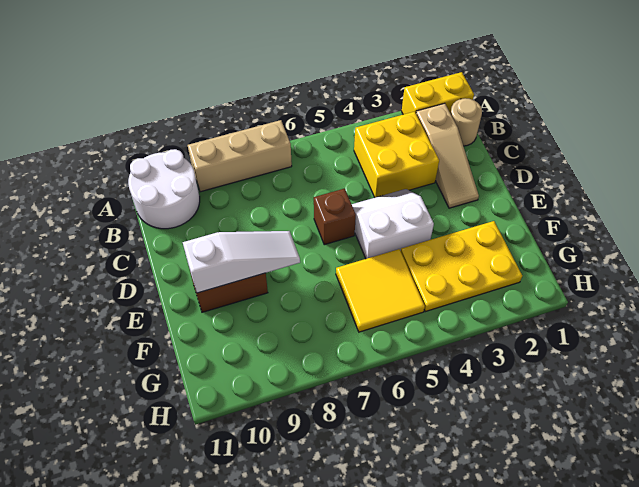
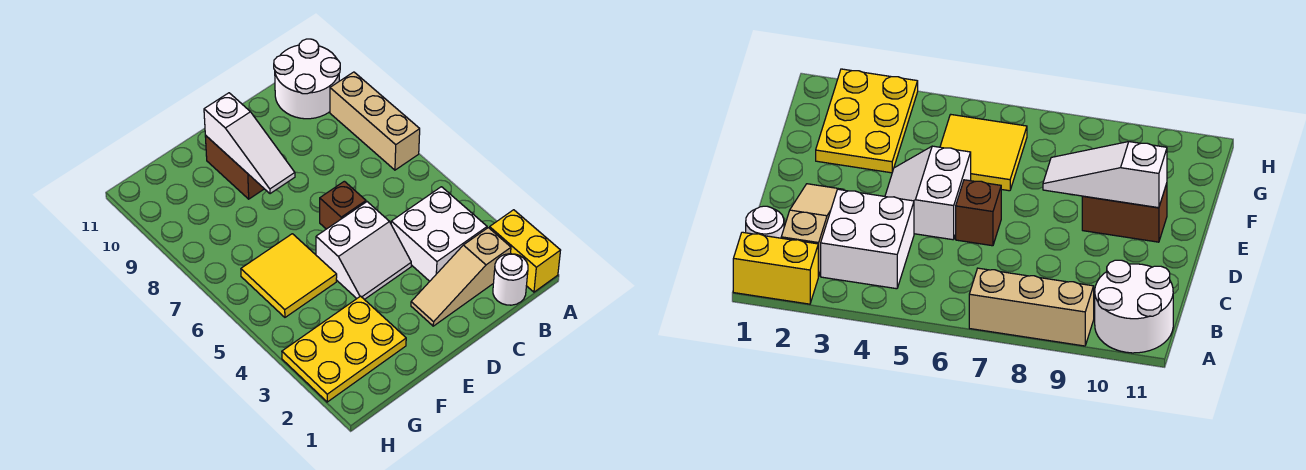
tan 1x1 round brick [450,99,482,146] -> white 1x1 round brick [493,254,528,305]
yellow 2x2 brick [354,112,439,197] -> white 2x2 brick [391,187,487,281]
white 2x2 slope [352,189,434,259] -> white 2x2 slope turned to [316,202,411,300]
yellow 2x3 plate [401,221,522,312] -> yellow 2x3 plate turned to [282,296,406,402]

